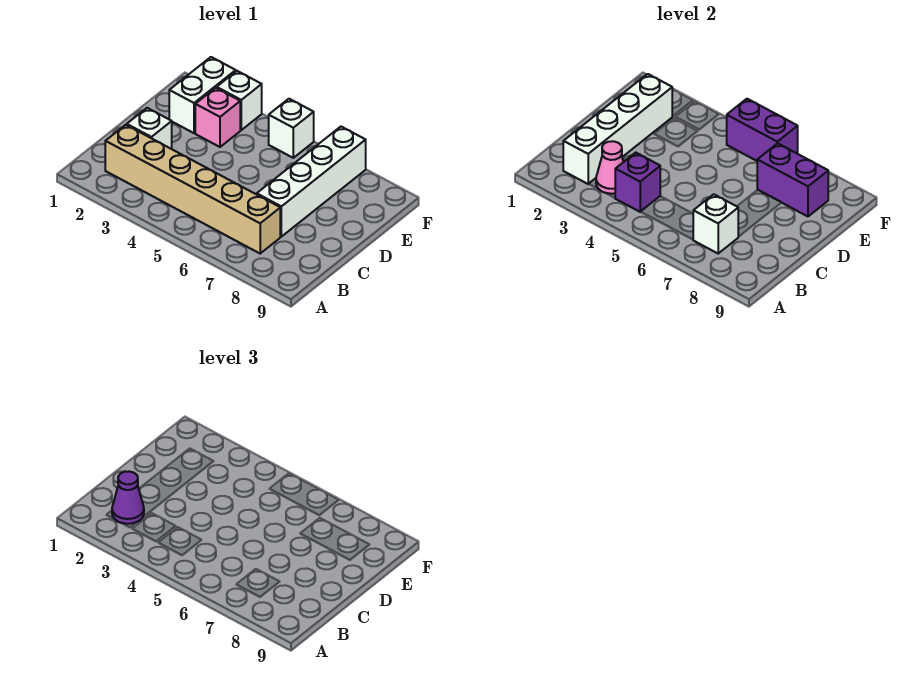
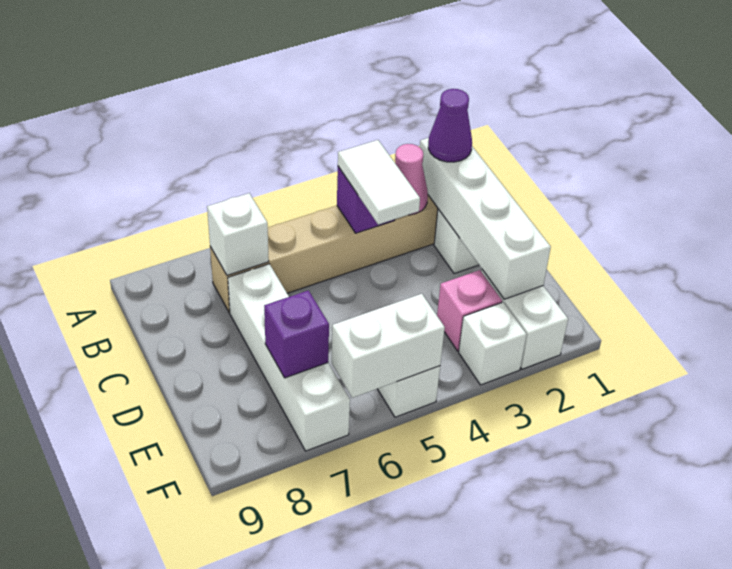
none -> white 1x2 tile [338,140,420,225]
purple 1x2 brick [757,143,828,216] -> purple 1x1 brick [264,290,329,378]
purple 1x2 brick [727,99,798,161] -> white 1x2 brick [332,294,445,398]

